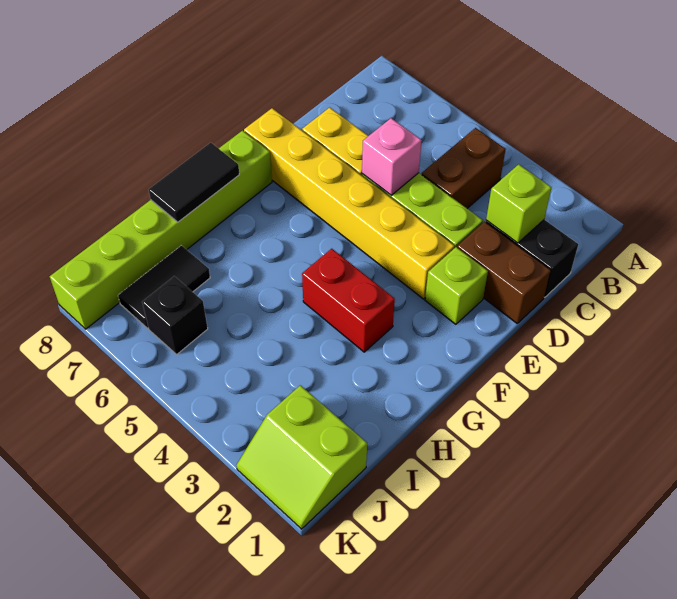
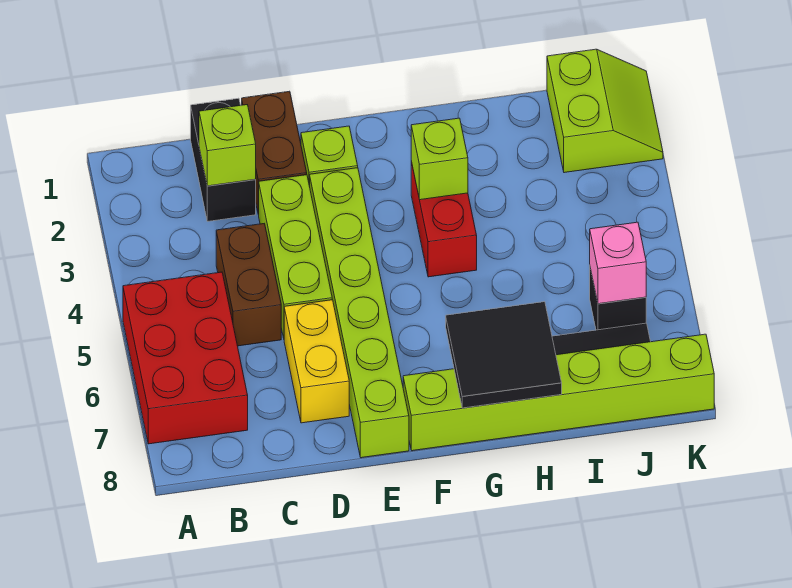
none -> red 2x3 brick [123,272,248,444]
brown 1x2 brick [422,128,506,208] -> brown 1x2 brick turned to [216,224,281,346]
pink 1x1 brick [362,118,422,195] -> pink 1x1 brick moved to [590,222,646,304]
yellow 1x6 brick [244,108,454,299] -> lime 1x6 brick [310,168,409,458]
none -> lime 1x1 brick [411,118,468,200]
black 1x2 tile [149,143,239,222] -> black 2x2 tile [446,302,562,408]

